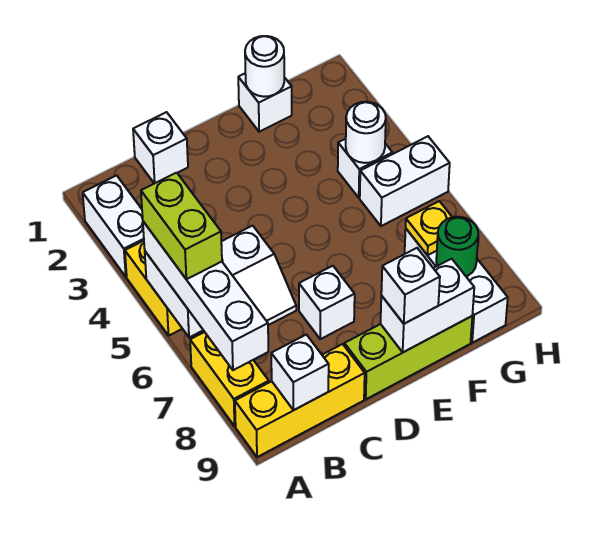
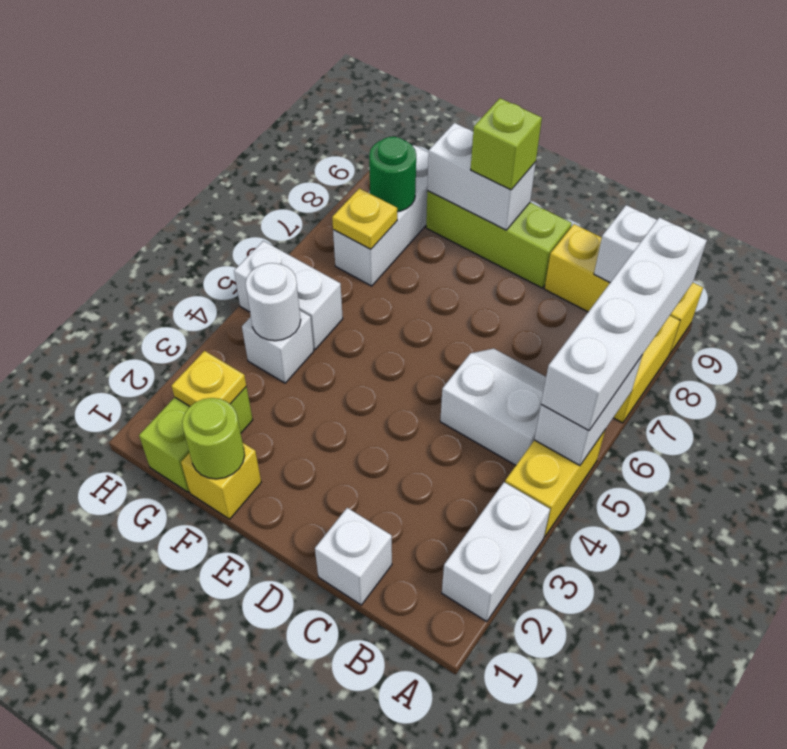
lime 1x2 brick [141,173,222,280] -> lime 1x2 brick moved to [139,387,253,492]
white 1x1 brick [299,266,355,339] -> none
white 1x1 brick [381,248,440,324] -> lime 1x1 brick [471,98,542,190]
white 1x1 brick [238,74,292,132] -> yellow 1x1 brick [181,443,261,519]
white 1x1 round brick [245,36,284,97] -> lime 1x1 round brick [182,398,245,479]
none -> yellow 1x1 plate [172,351,246,406]

